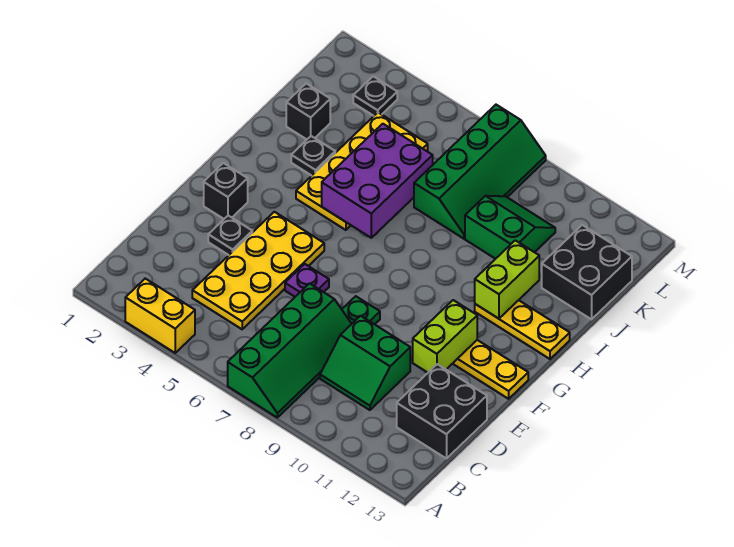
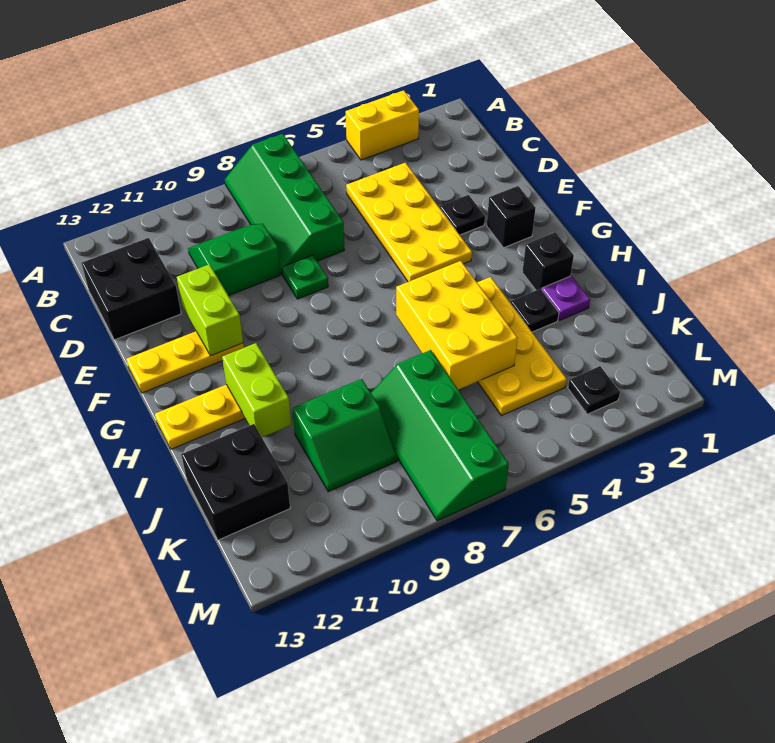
purple 1x1 plate [285,264,329,297] -> purple 1x1 plate moved to [542,276,590,320]
purple 2x3 brick [322,124,433,238] -> yellow 2x3 brick [396,261,518,390]
black 1x1 brick [286,83,330,139] -> black 1x1 brick moved to [522,233,574,290]

